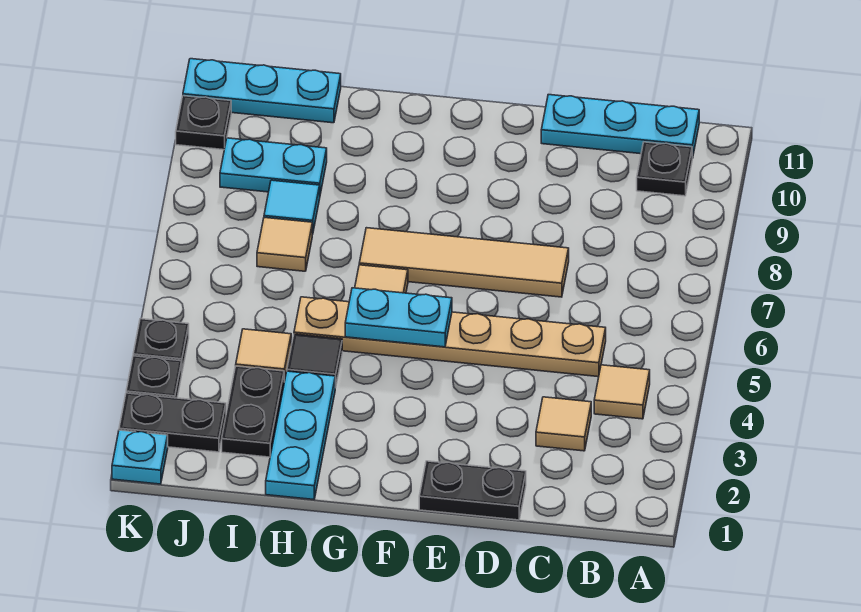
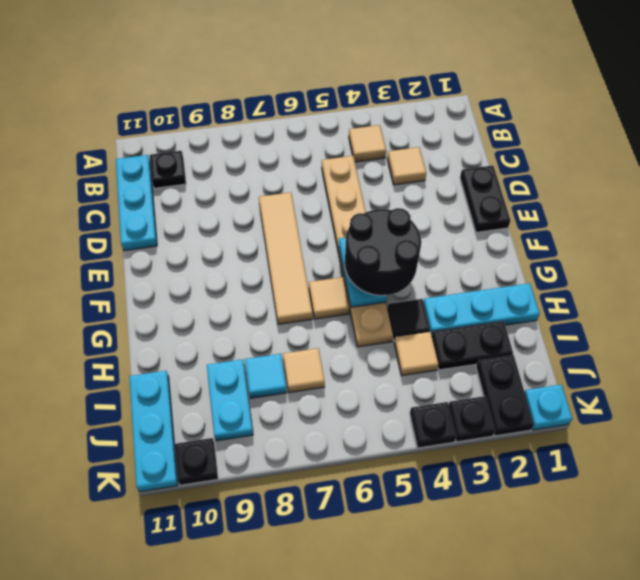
none -> black 2x2 round brick [345,208,421,296]

